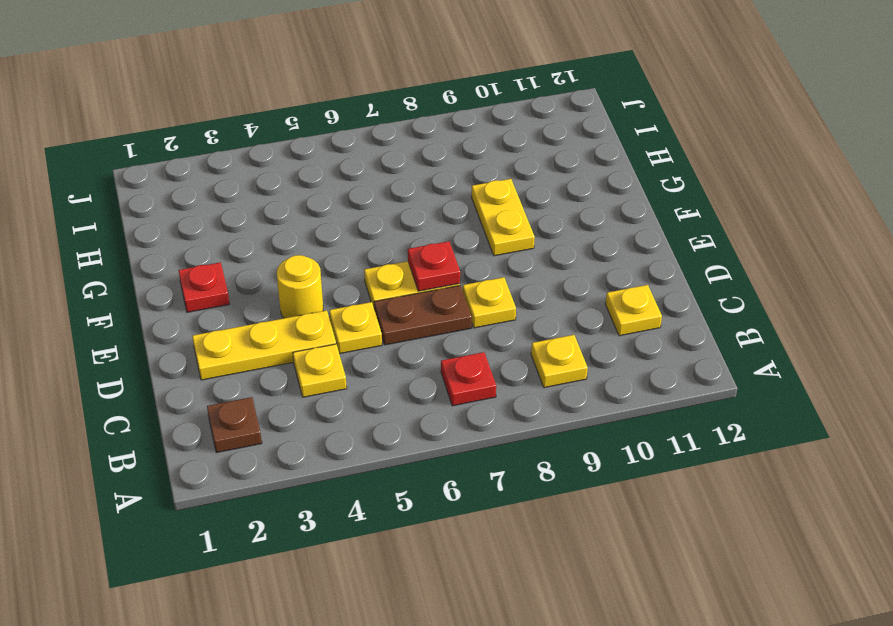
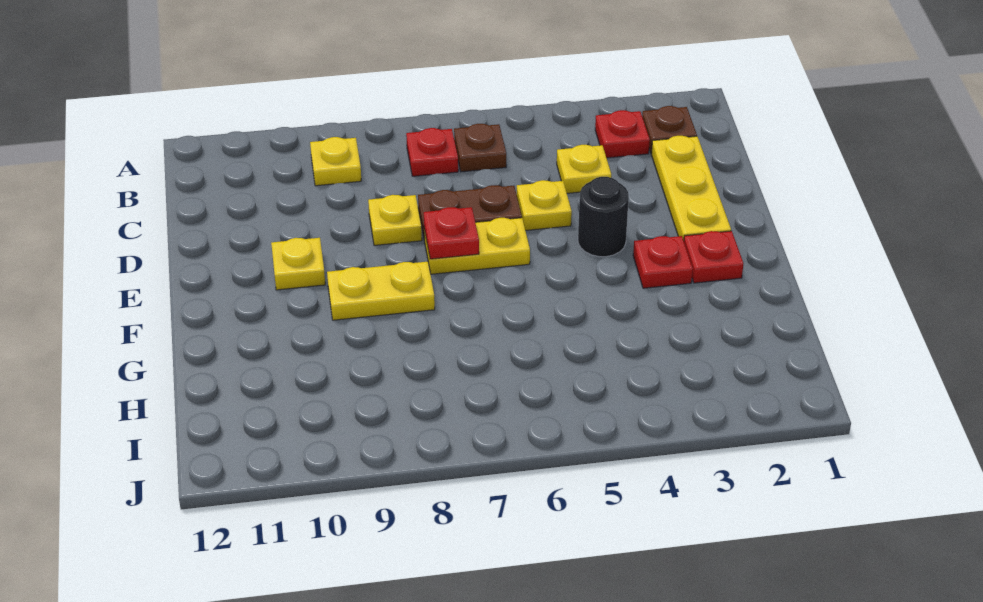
none -> red 1x1 plate [595,110,650,158]
none -> brown 1x1 plate [454,124,506,172]
yellow 1x1 plate [605,285,662,336] -> yellow 1x1 plate moved to [271,238,325,290]
yellow 1x3 plate [192,310,336,380] -> yellow 1x3 plate turned to [651,136,731,241]
yellow 1x1 round brick [277,255,323,318] -> black 1x1 round brick [578,177,629,257]
none -> red 1x1 plate [633,236,693,288]
yellow 1x2 plate [472,179,535,256] -> yellow 1x2 plate turned to [327,262,435,320]

